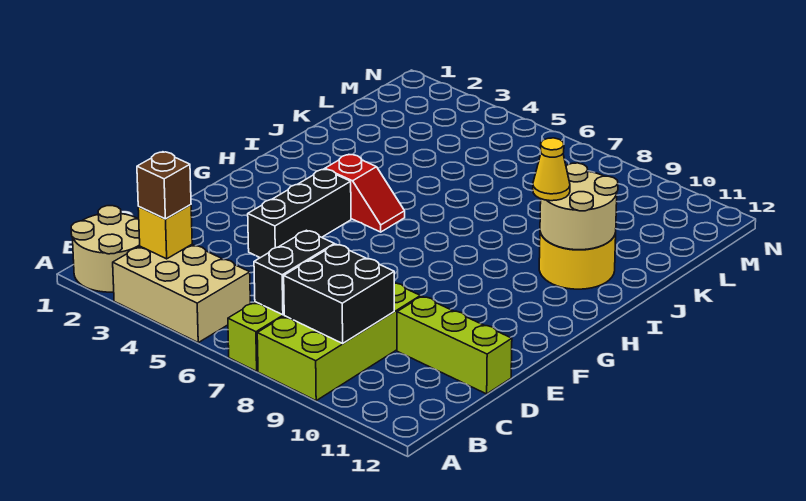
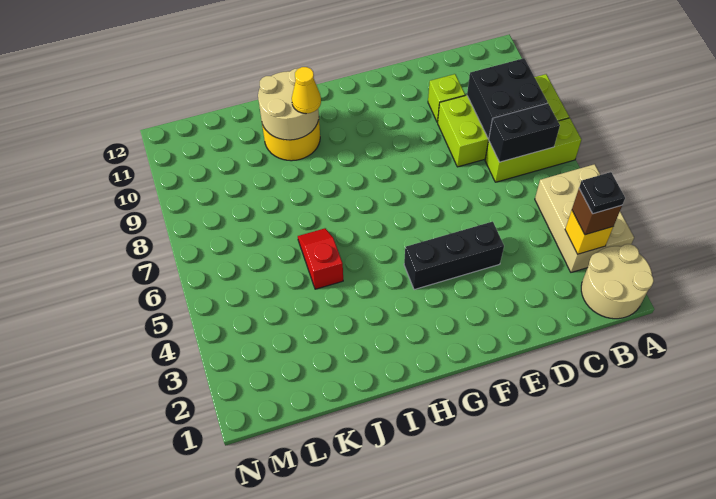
none -> black 1x1 plate [579,172,625,214]
lime 1x3 brick [397,296,512,394] -> lime 1x1 brick [428,74,465,122]
red 1x2 slope [325,155,405,232] -> red 1x2 slope moved to [298,228,343,289]

